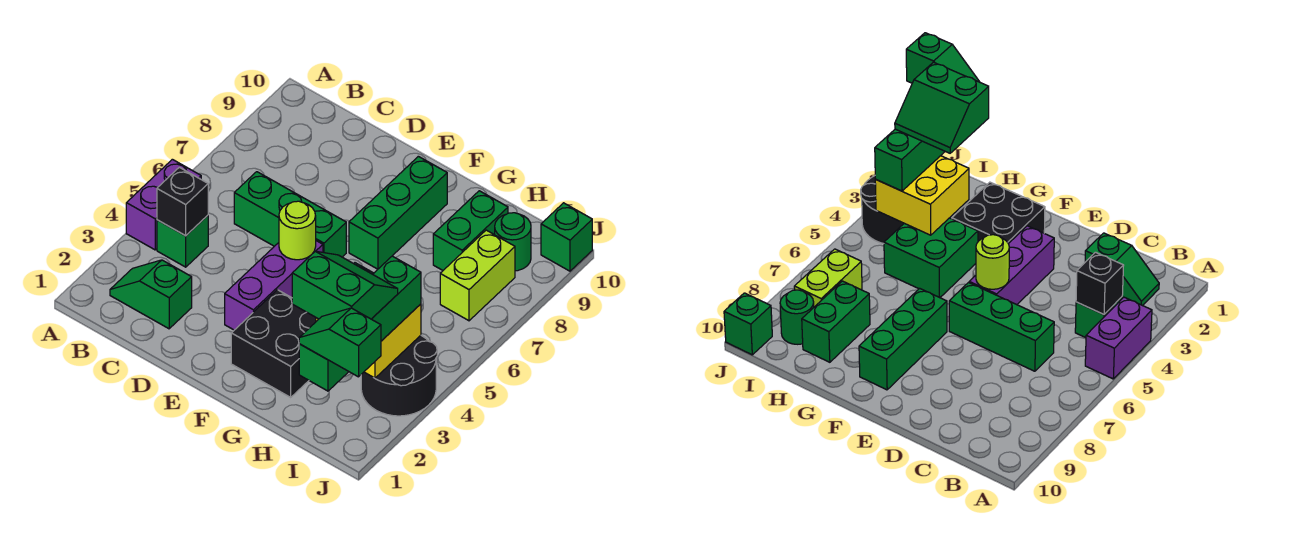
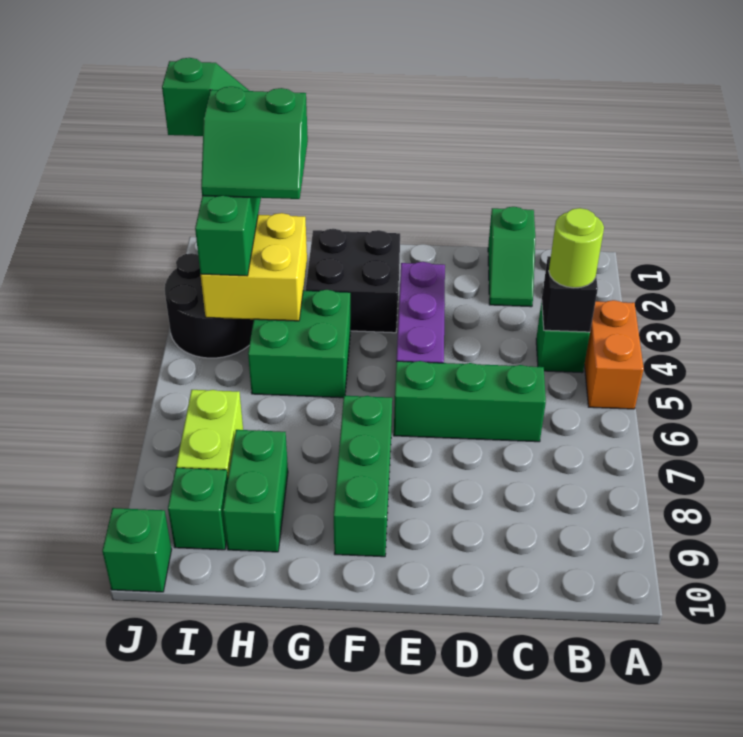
purple 1x2 brick [126,159,201,250] -> orange 1x2 brick [584,300,644,409]
green 1x2 slope [110,260,192,329] -> green 1x2 slope turned to [488,207,535,307]
lime 1x1 round brick [279,201,316,260] -> lime 1x1 round brick moved to [549,208,604,288]
green 1x1 round brick [495,213,531,271] -> green 1x1 brick [168,468,228,550]

